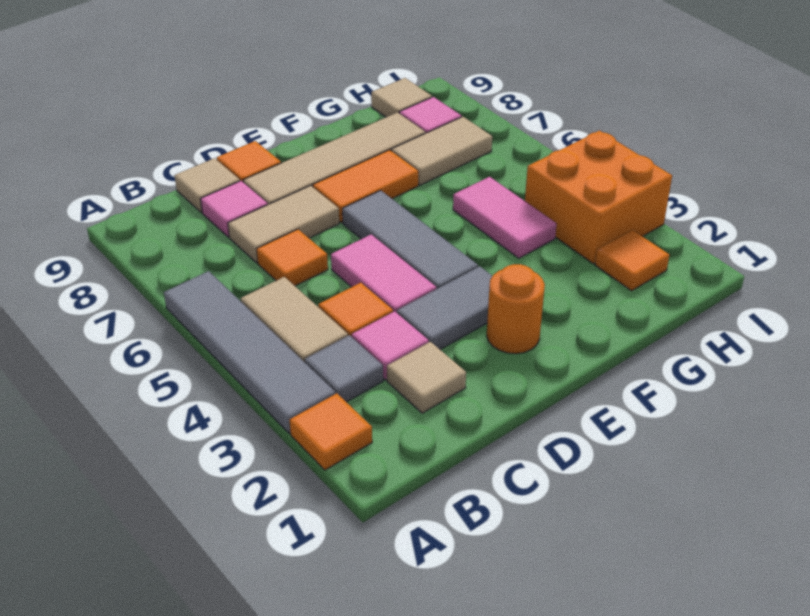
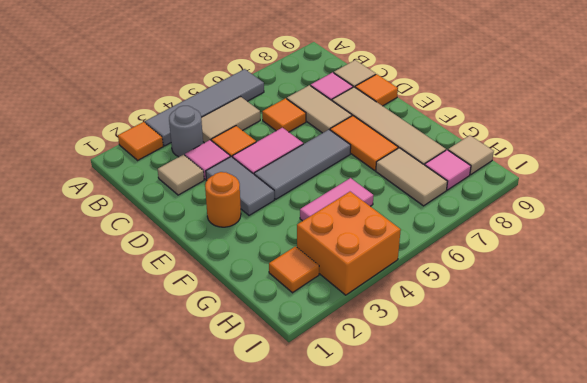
grey 1x1 tile [305,335,383,402] -> grey 1x1 round brick [169,106,203,157]

